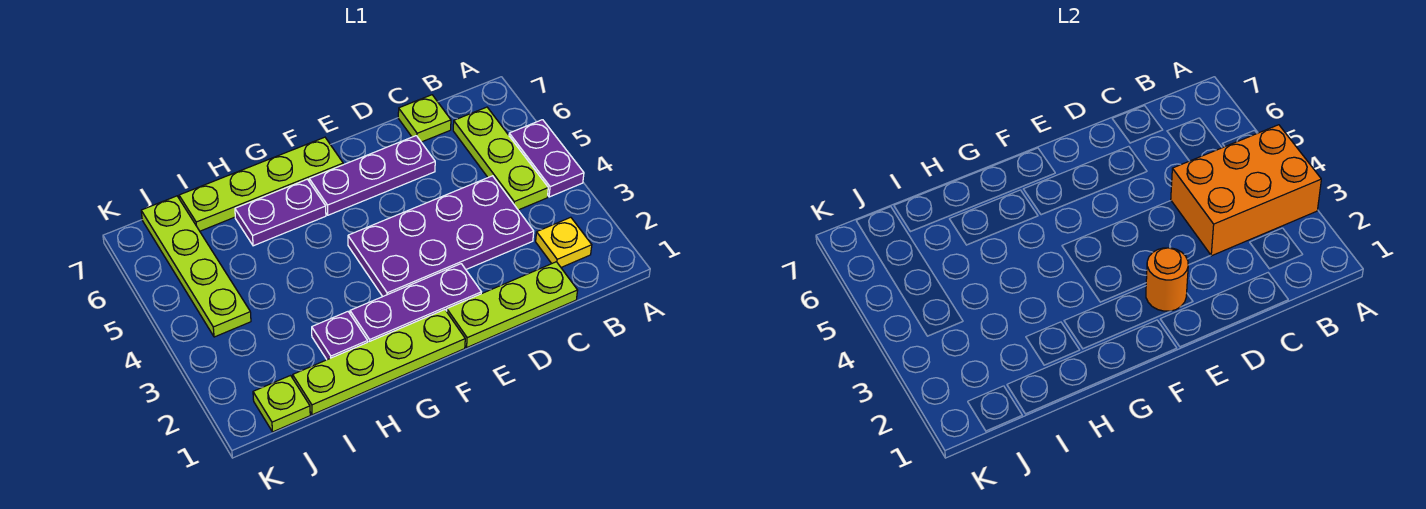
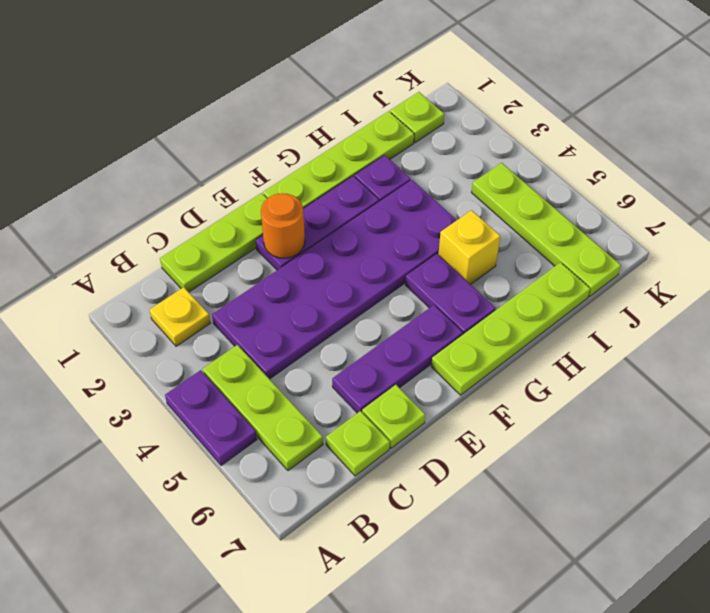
orange 2x3 brick [1171,125,1321,256] -> none
purple 2x4 plate [348,176,534,296] -> purple 2x6 plate [212,180,457,379]
none -> lime 1x1 plate [362,385,425,448]
purple 1x2 plate [235,179,326,246] -> purple 1x2 plate turned to [405,254,496,335]
none -> yellow 1x1 brick [438,210,500,285]

